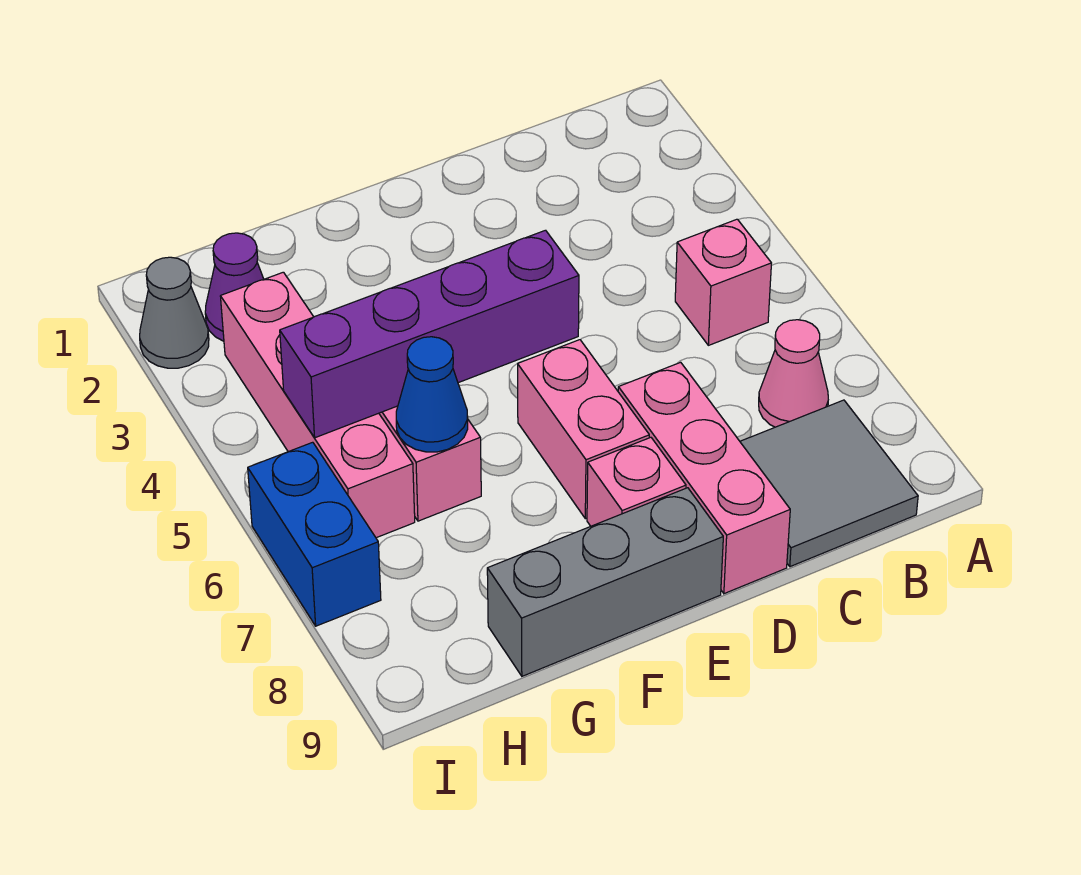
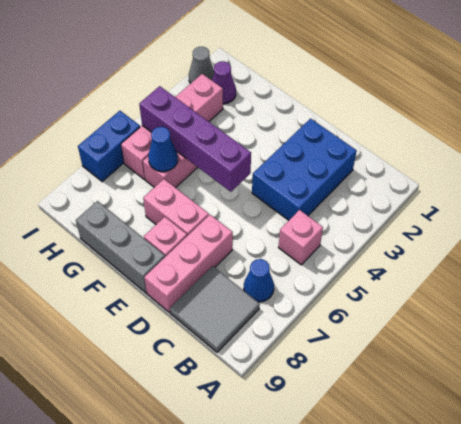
pink 1x1 cone [759,320,828,427] -> blue 1x1 cone [244,259,274,302]
none -> blue 2x3 brick [252,119,357,220]
pink 1x2 brick [518,340,649,519] -> pink 1x2 brick turned to [143,179,209,236]

